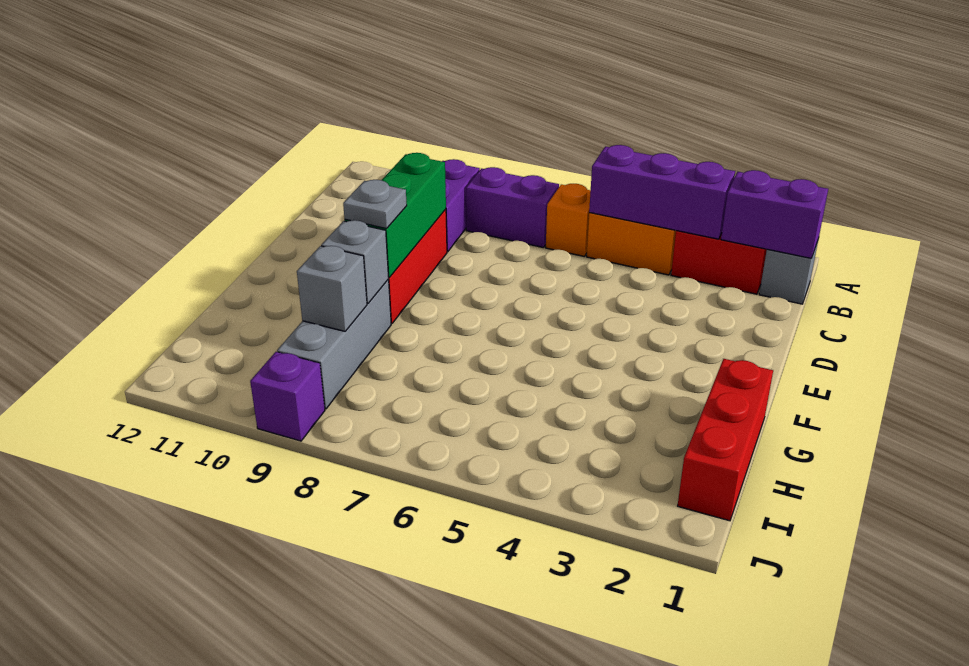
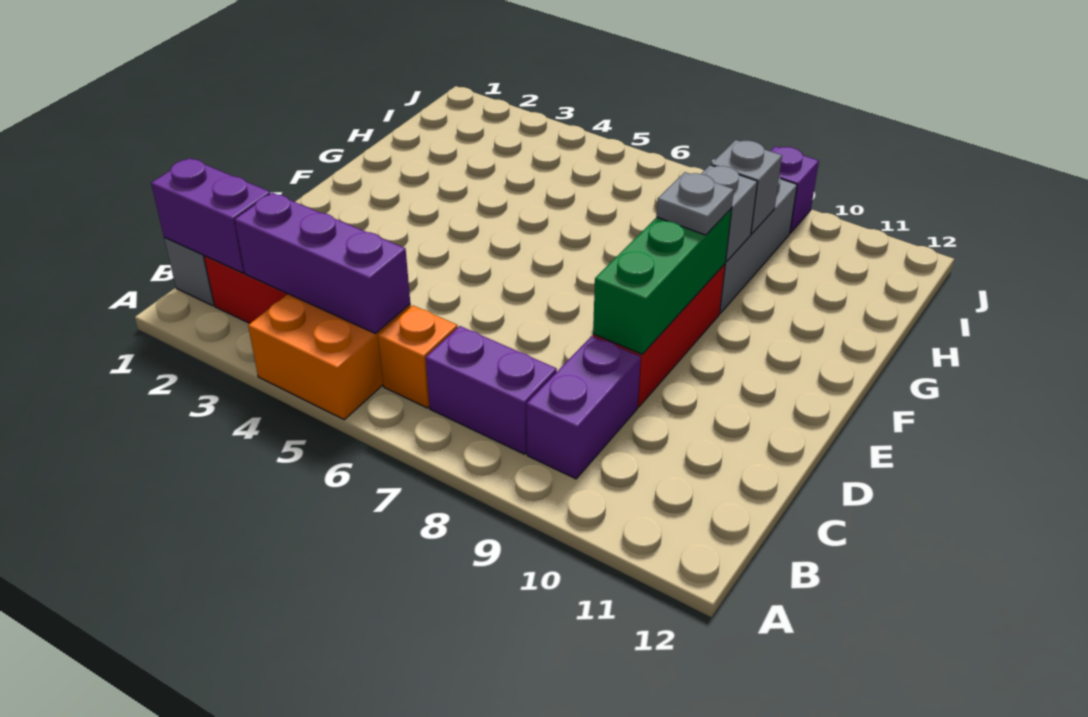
red 1x3 brick [678,359,773,521] -> none

